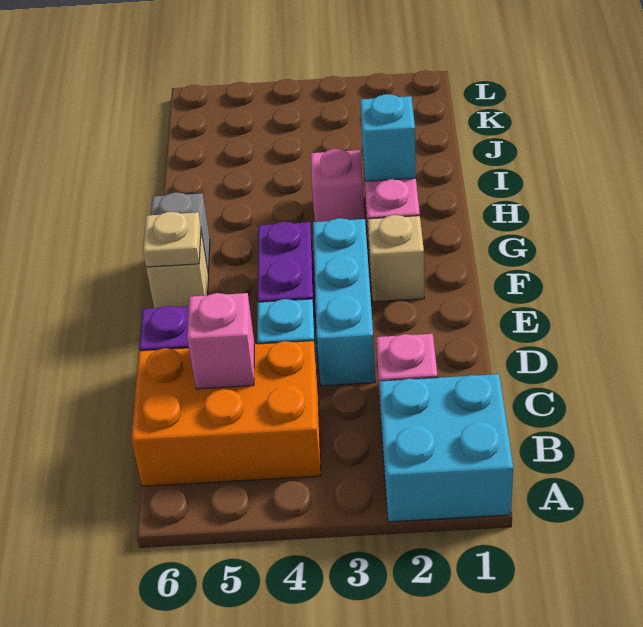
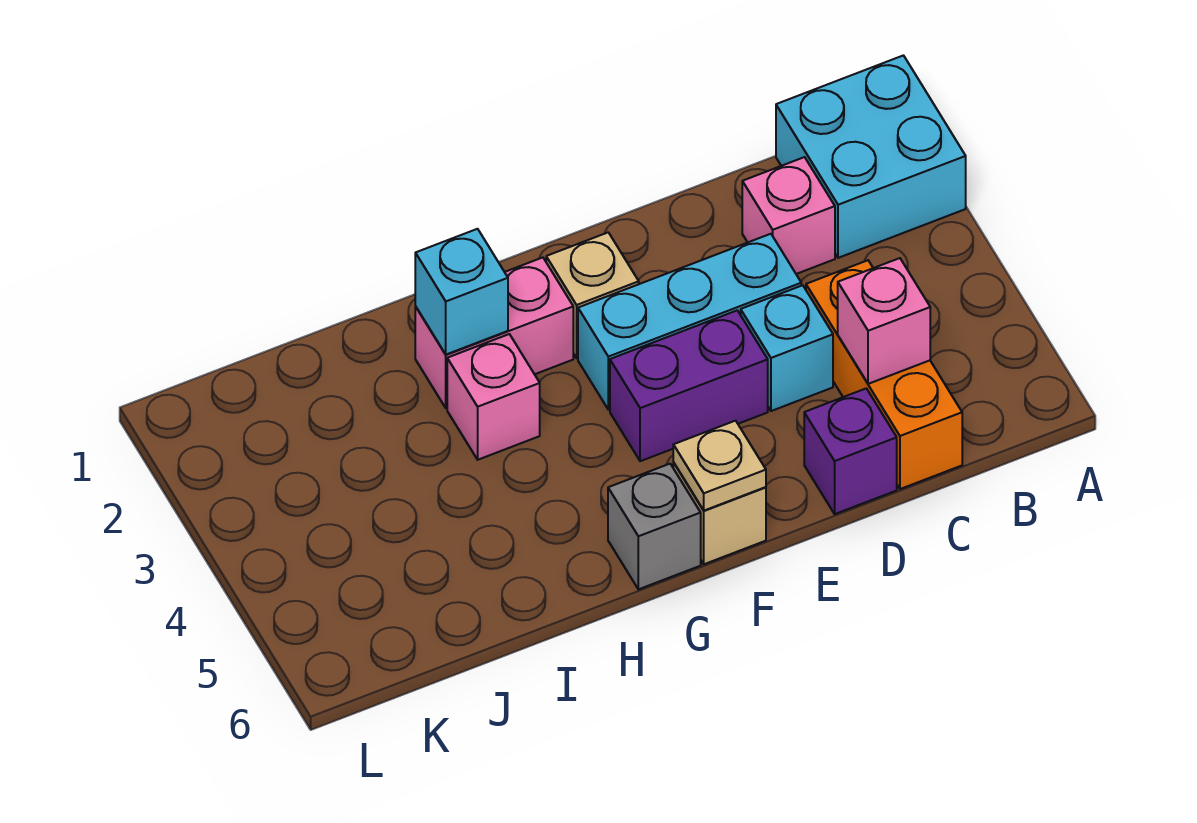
orange 2x3 brick [131,341,321,486] -> orange 1x3 brick [806,260,962,489]

